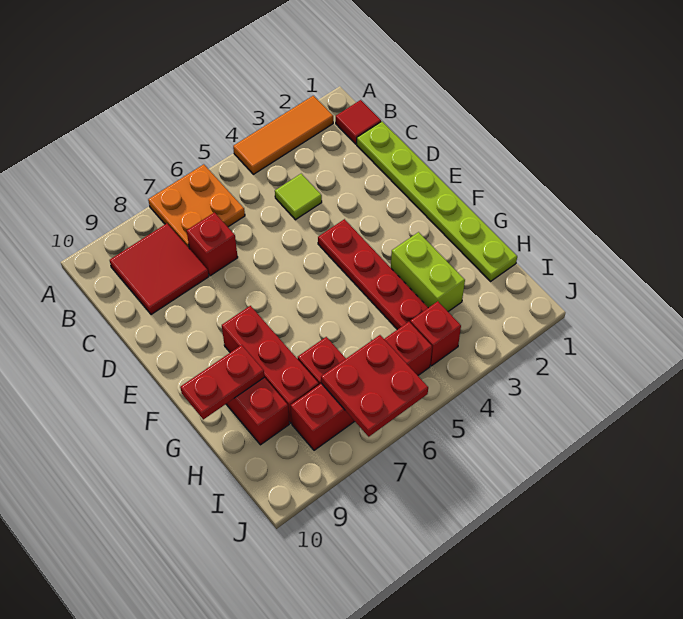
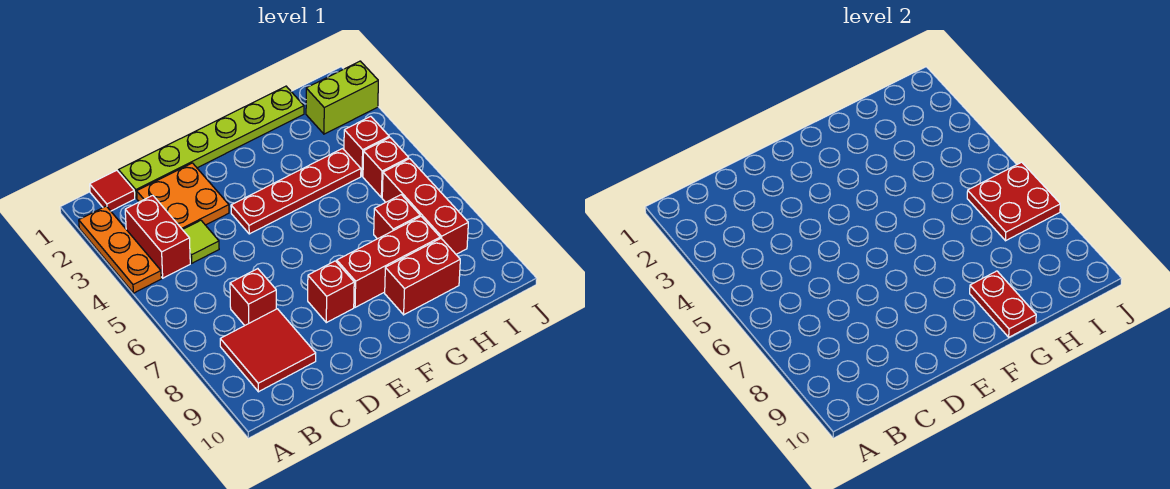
orange 1x3 tile [233,96,333,174] -> orange 1x3 plate [79,206,161,293]
orange 2x2 plate [148,164,245,248] -> orange 2x2 plate moved to [137,163,229,230]
none -> red 1x2 brick [125,195,190,278]
none -> red 1x1 brick [308,261,354,323]
lime 1x2 brick [391,232,465,312] -> lime 1x2 brick moved to [306,61,378,134]

